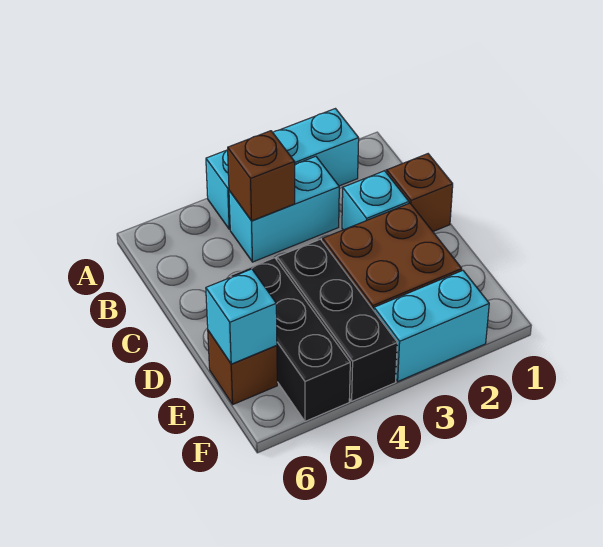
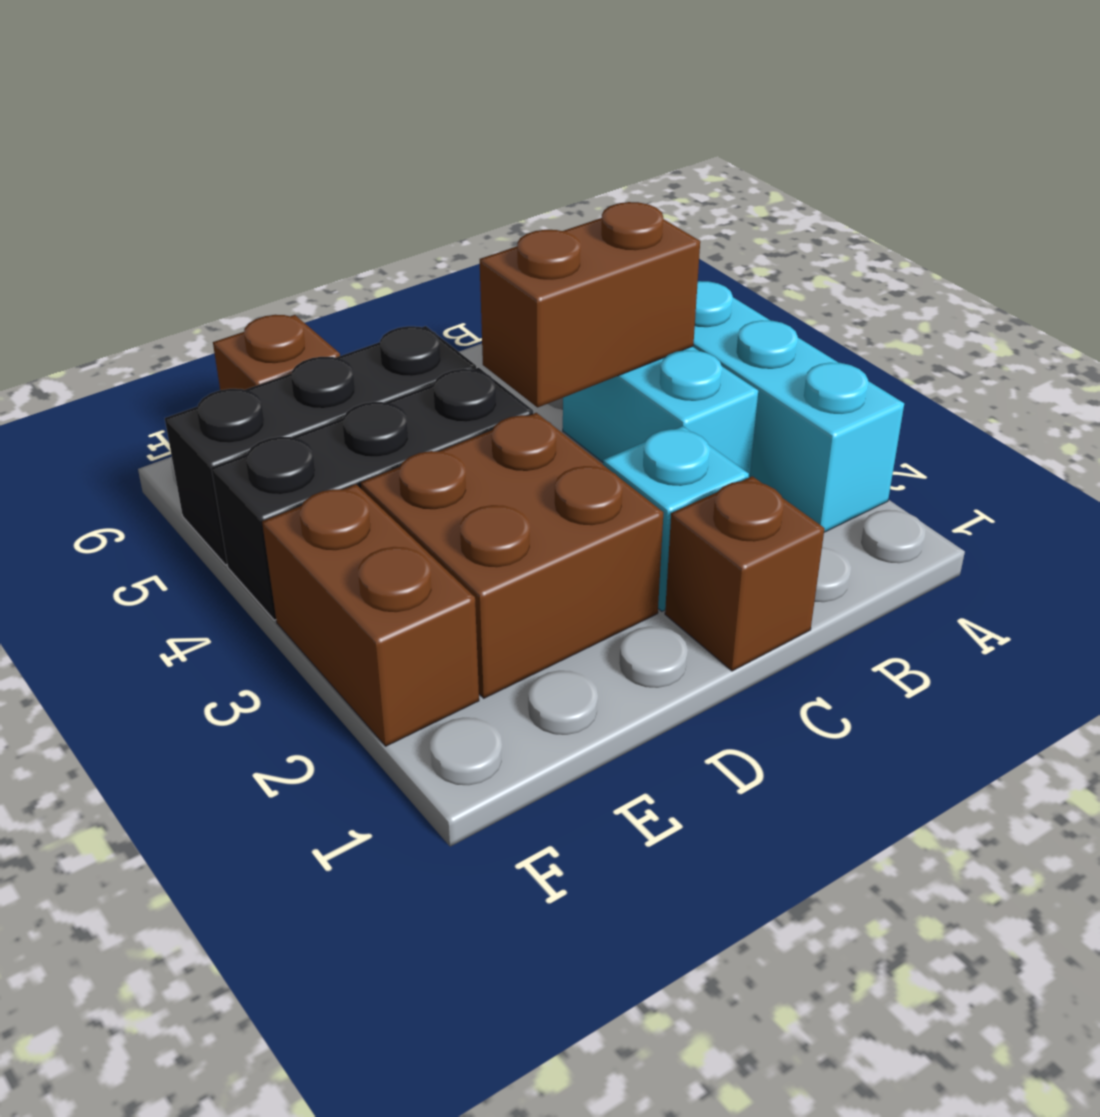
brown 1x1 brick [228,131,295,221] -> brown 1x2 brick [480,202,700,407]
cyan 1x1 brick [206,269,277,364] -> none
cyan 1x2 brick [374,270,489,381] -> brown 1x2 brick [262,484,479,746]

